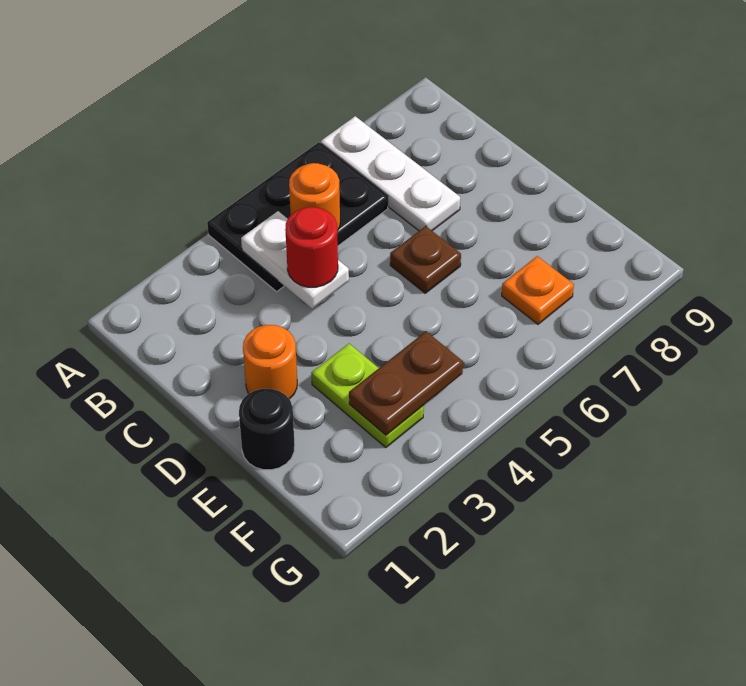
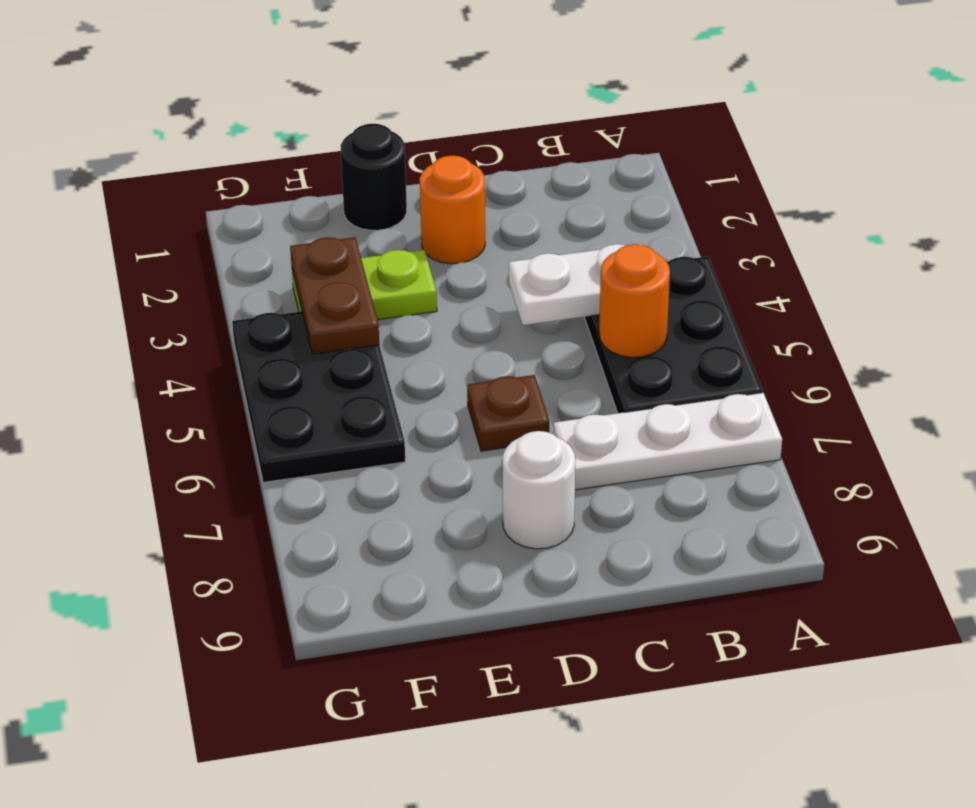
red 1x1 round brick [285,207,338,287] -> none
none -> white 1x1 round brick [503,431,575,549]
none -> black 2x3 plate [232,311,405,482]
orange 1x1 plate [502,256,574,324] -> none

